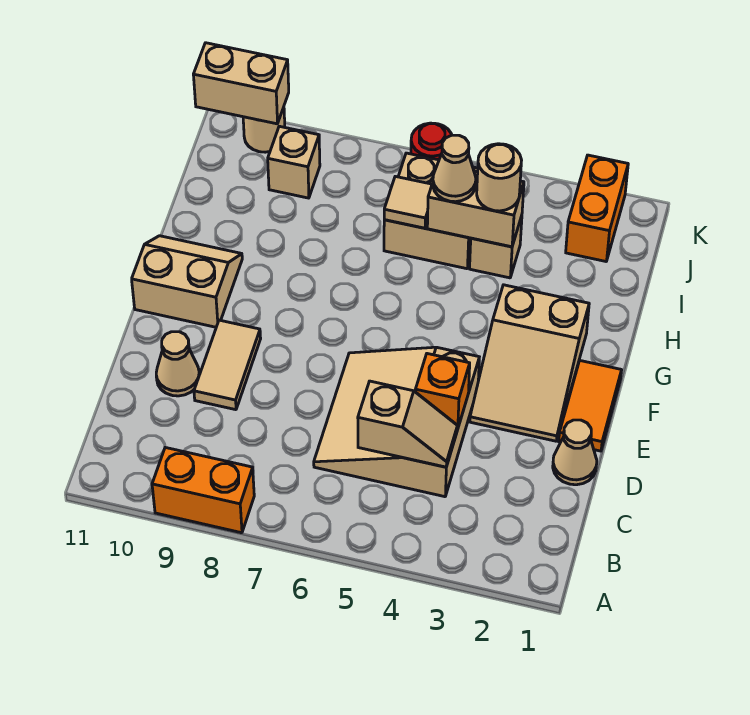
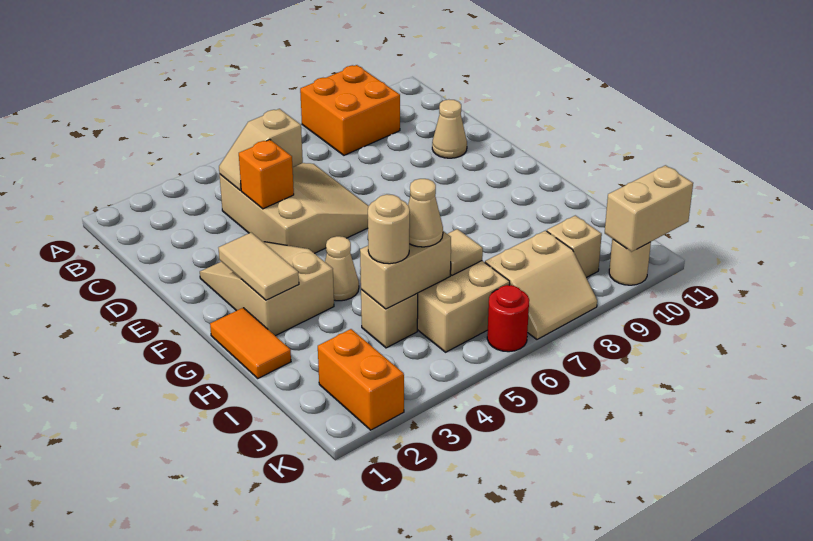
orange 1x2 brick [152,448,254,533] -> orange 2x2 brick [300,65,400,155]
tan 1x1 cone [553,420,597,485] -> tan 1x1 cone moved to [325,236,359,301]
tan 1x2 tile [194,320,261,410] -> tan 1x2 tile moved to [219,233,299,300]
orange 1x2 tile [559,361,621,451] -> orange 1x2 tile moved to [210,308,291,378]
tan 2x2 slope [132,236,242,327] -> tan 2x2 slope moved to [485,231,597,339]

